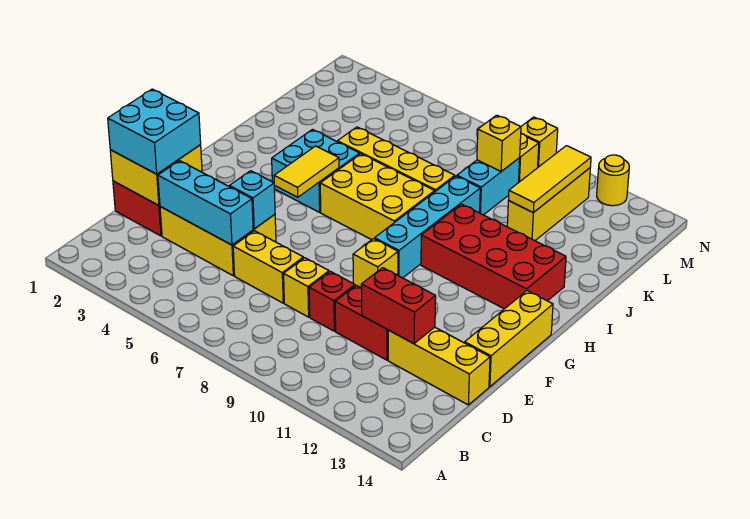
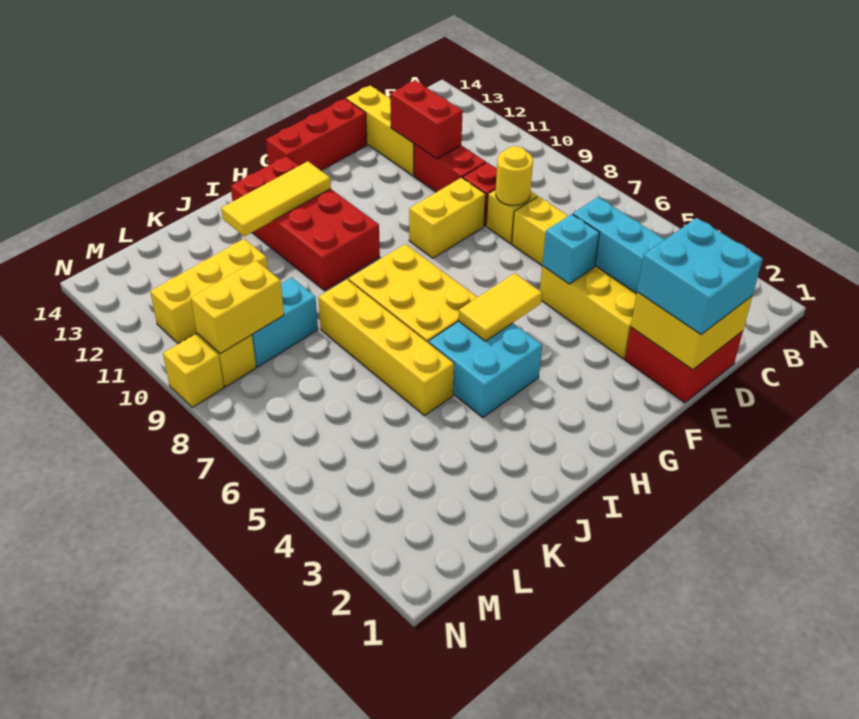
yellow 1x3 brick [465,291,553,387] -> red 1x3 brick [266,99,367,170]
yellow 1x1 brick [353,239,398,288] -> yellow 1x2 brick [409,177,486,258]
cyan 1x4 brick [375,176,480,278] -> none
yellow 1x3 tile [509,146,591,213] -> yellow 1x3 tile moved to [221,161,331,236]
yellow 1x1 brick [477,115,521,171] -> yellow 1x2 brick [191,260,284,354]
yellow 1x1 round brick [597,155,629,206] -> yellow 1x1 round brick moved to [496,146,533,205]

